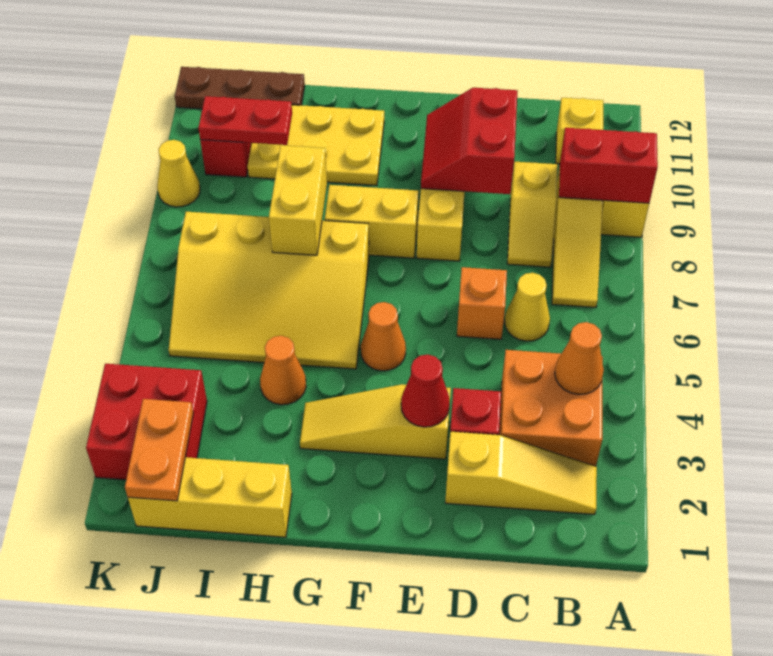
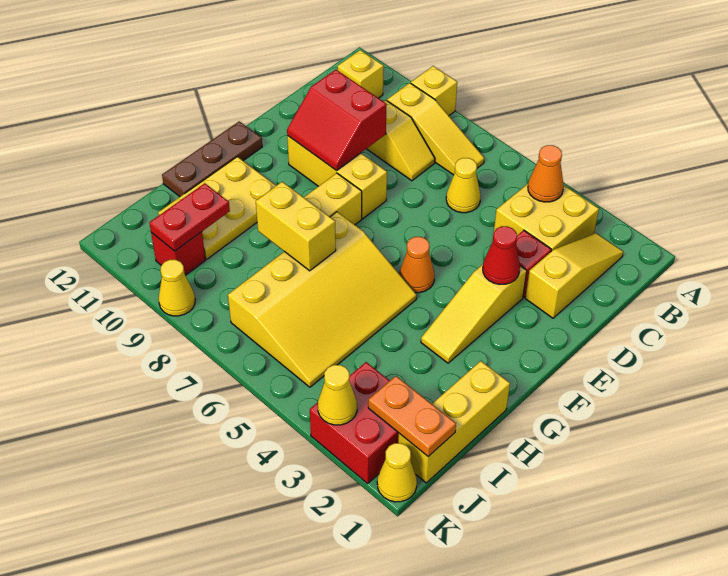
red 1x2 brick [559,128,658,203] -> none
orange 2x2 brick [499,350,603,466] -> yellow 2x2 brick [494,184,599,251]
orange 1x1 brick [457,267,507,339] -> none
orange 1x1 cone [260,336,306,405] -> none
brown 1x3 plate [175,67,305,109] -> brown 1x3 plate moved to [162,121,262,197]
none -> yellow 1x1 cone [377,443,417,502]
none -> yellow 1x1 cone [318,365,357,425]

